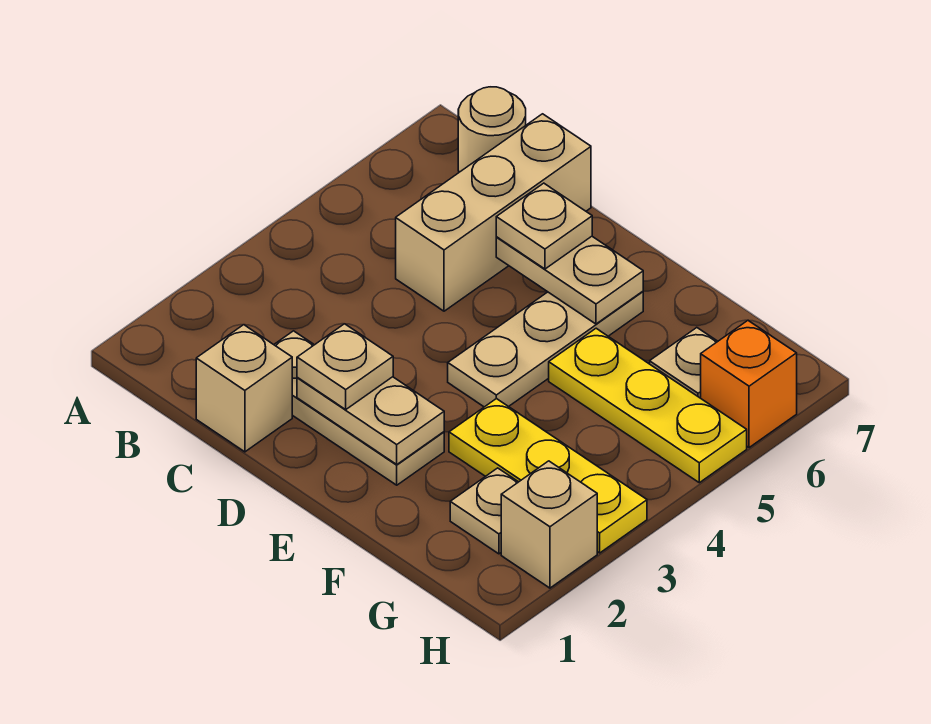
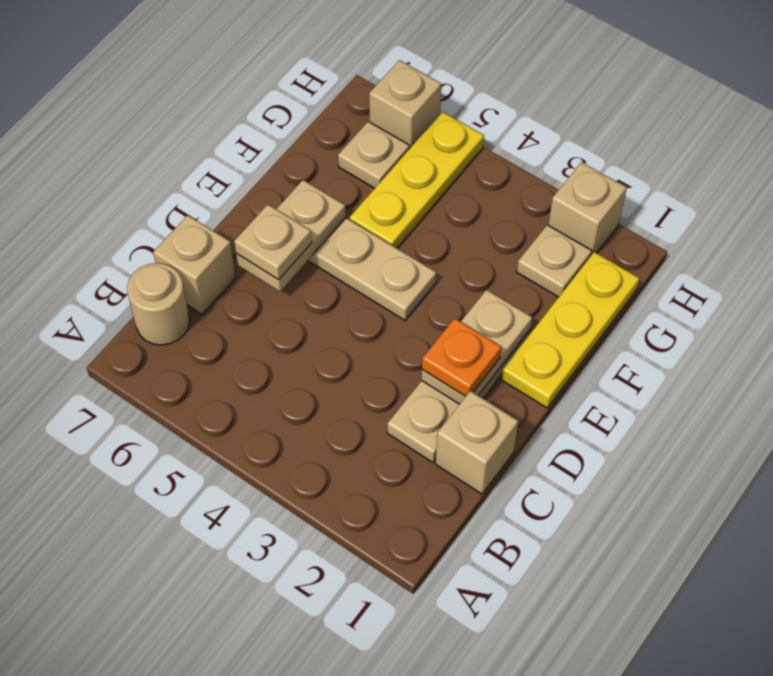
tan 1x3 brick [396,114,591,311] -> tan 1x1 brick [153,215,236,314]
tan 1x1 plate [297,324,393,409] -> orange 1x1 plate [422,318,501,396]
yellow 1x3 plate [449,398,647,553] -> yellow 1x3 plate moved to [501,252,640,408]
orange 1x1 brick [701,320,797,448] -> tan 1x1 brick [369,60,441,148]

